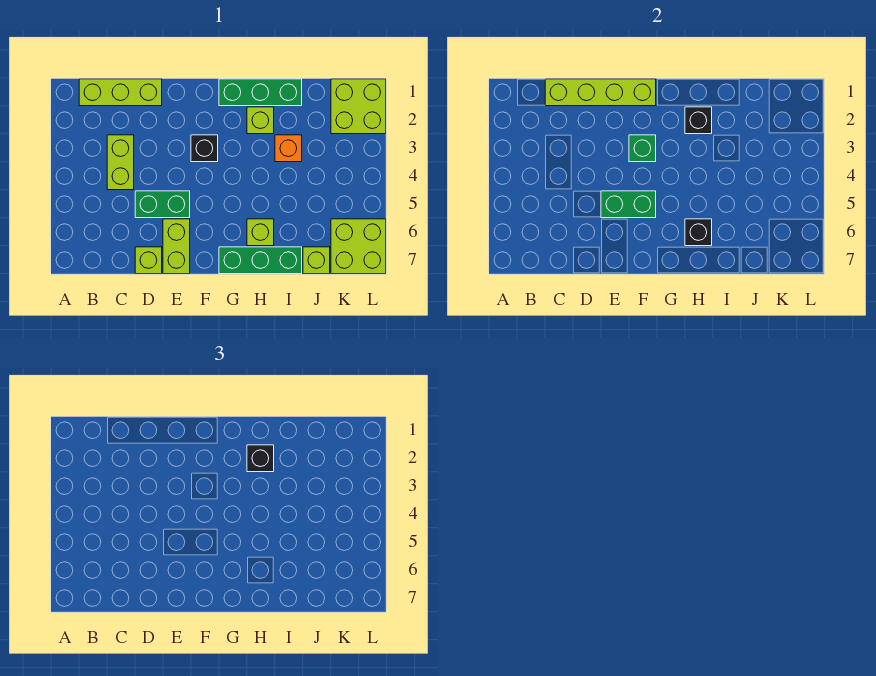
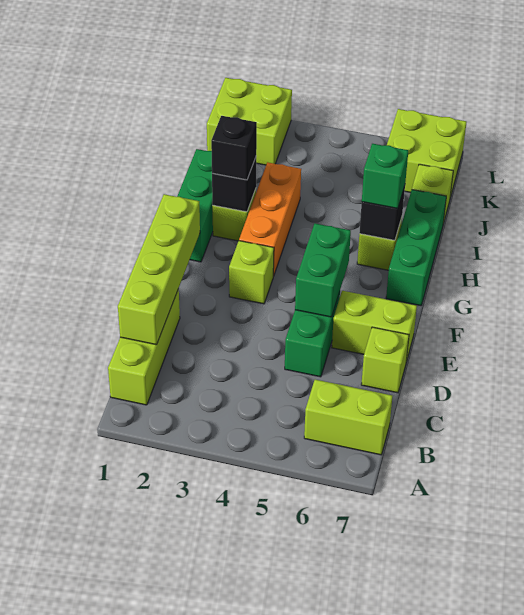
lime 1x2 brick [107,135,134,190] -> lime 1x2 brick moved to [304,380,393,455]
black 1x1 brick [191,135,218,162] -> lime 1x1 brick [229,241,274,304]
green 1x1 brick [629,135,656,162] -> green 1x1 brick moved to [362,144,408,209]
orange 1x1 brick [275,135,302,162] -> orange 1x3 brick [239,162,301,276]

